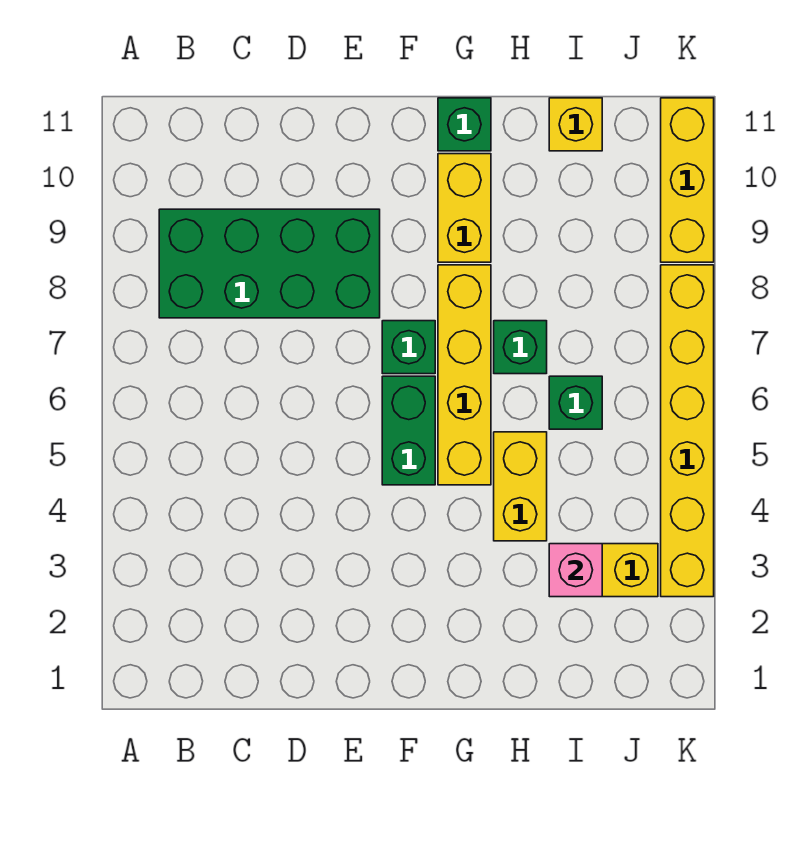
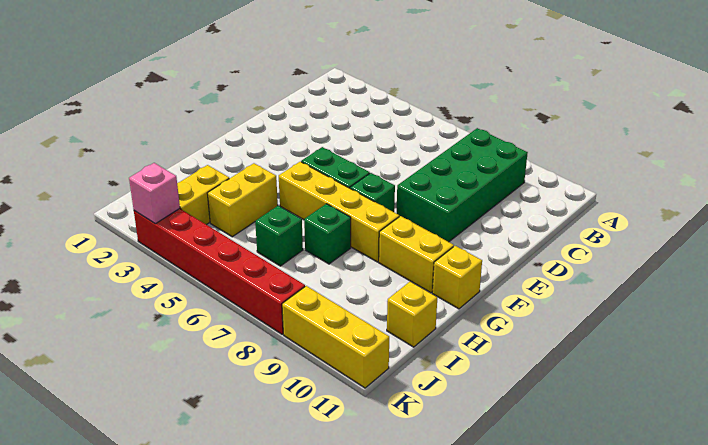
green 1x1 brick [438,98,491,151] -> yellow 1x1 brick [432,246,482,309]
yellow 1x2 brick [494,432,547,541] -> yellow 1x2 brick turned to [207,163,278,237]
pink 1x1 brick [549,544,602,597] -> pink 1x1 brick moved to [129,163,180,224]
yellow 1x6 brick [661,265,714,597] -> red 1x6 brick [134,209,305,334]

